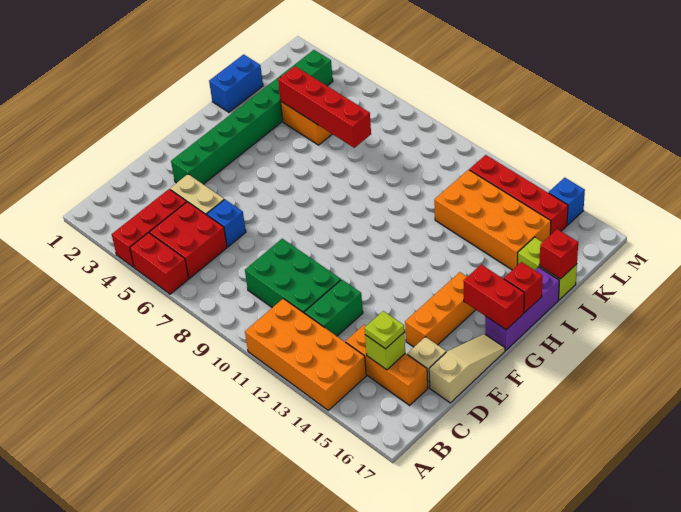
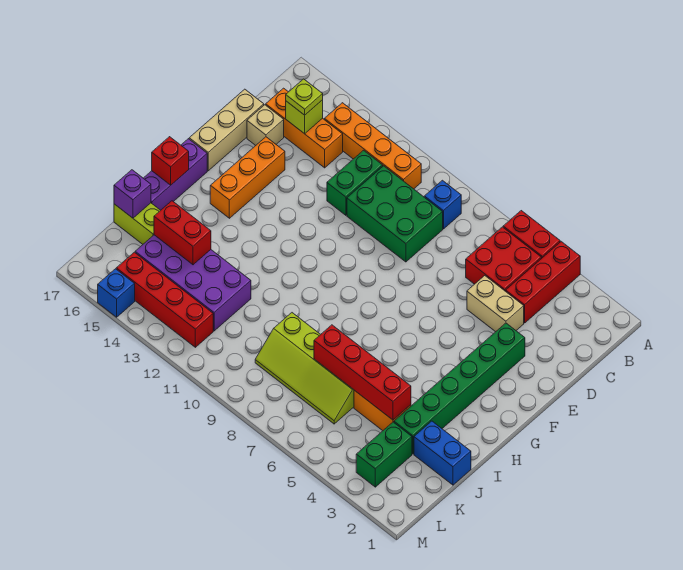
orange 2x4 brick [245,299,366,410] -> orange 1x4 brick [324,103,421,189]
blue 1x1 brick [207,200,246,247] -> blue 1x1 brick moved to [424,180,461,229]
tan 1x3 slope [429,334,505,403] -> tan 1x3 brick [189,89,264,171]
red 1x2 brick [463,265,524,330] -> red 1x2 brick moved to [154,201,211,265]
blue 1x2 brick [209,54,263,112] -> blue 1x2 brick turned to [414,421,471,485]
none -> lime 2x4 slope [255,313,354,424]
orange 2x4 brick [434,170,551,270] -> purple 2x4 brick [135,235,251,331]
red 1x1 brick [539,229,578,279] -> purple 1x1 brick [114,170,151,218]

